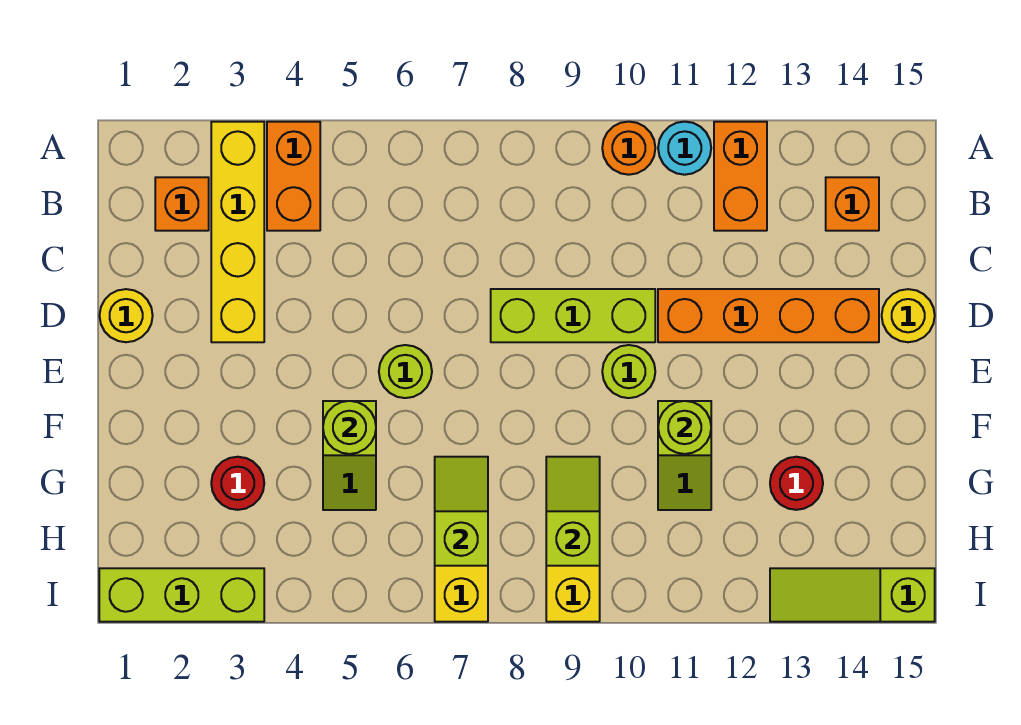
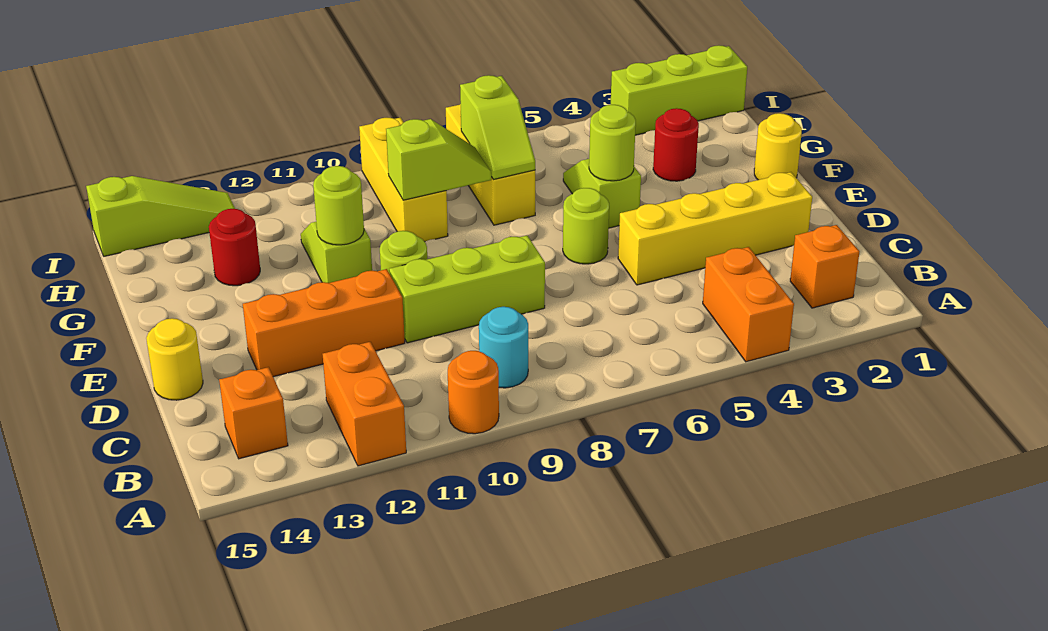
yellow 1x4 brick [211,122,264,342] -> yellow 1x4 brick turned to [618,172,812,285]
cyan 1x1 round brick [658,122,711,175] -> cyan 1x1 round brick moved to [479,307,528,388]
yellow 1x1 round brick [100,289,153,342] -> yellow 1x1 round brick moved to [754,113,802,180]
orange 1x4 brick [658,289,879,342] -> orange 1x3 brick [243,269,405,377]
lime 1x2 slope [546,457,600,566] -> lime 1x2 slope turned to [386,119,491,200]

